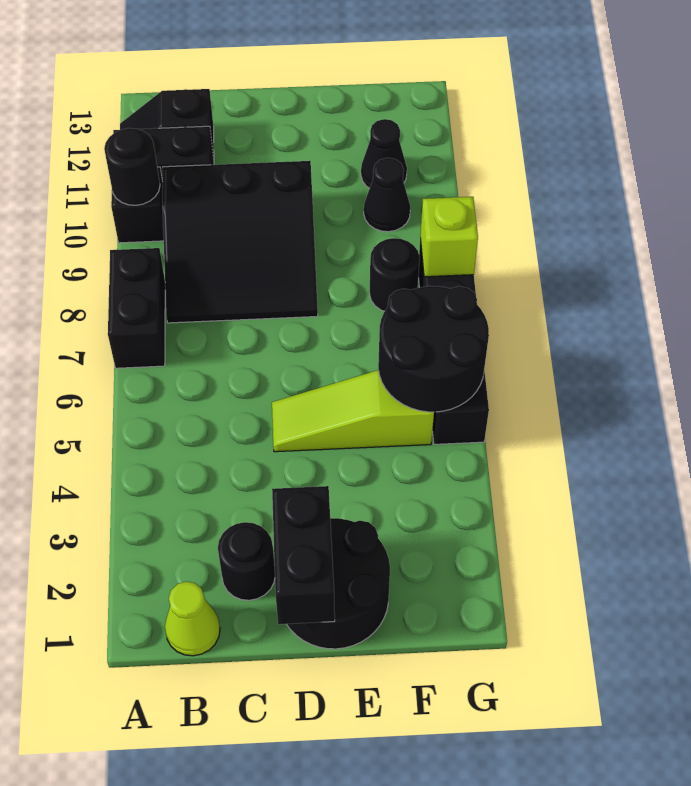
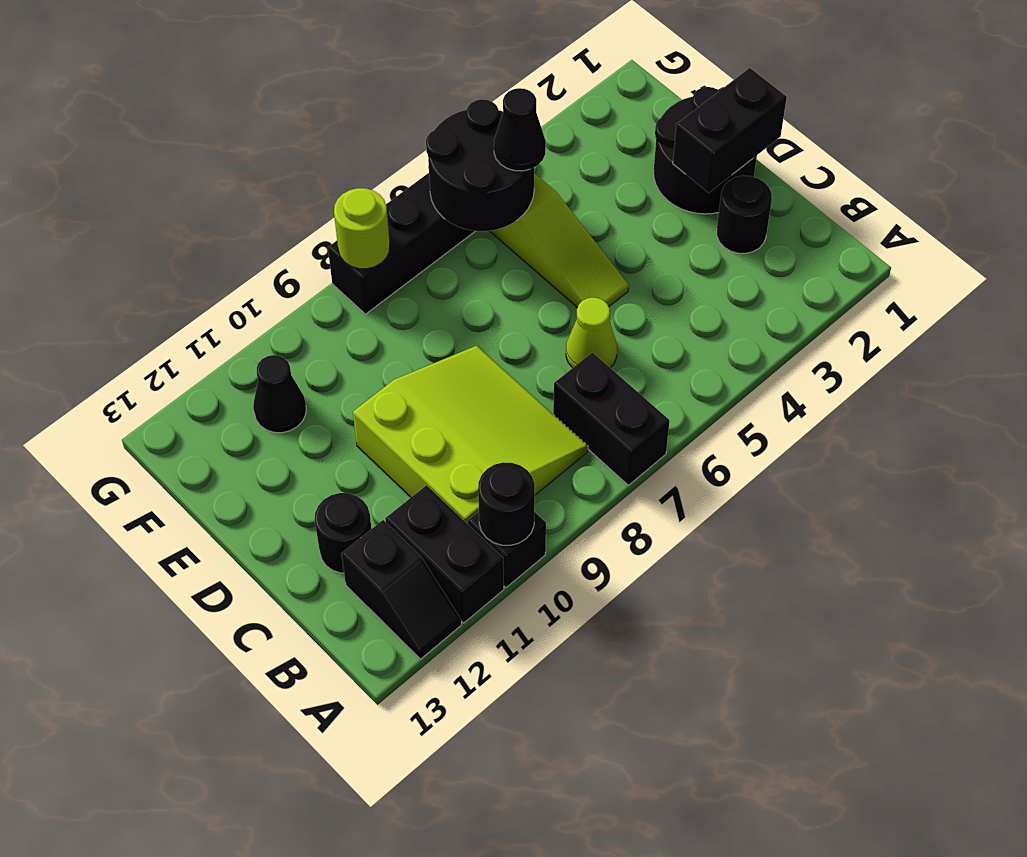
black 1x2 brick [108,248,165,368] -> black 1x2 brick turned to [553,352,670,485]
lime 1x1 cone [165,582,220,656] -> lime 1x1 cone moved to [566,298,617,368]
black 3x3 slope [162,161,318,323] -> lime 3x3 slope [353,346,588,524]
black 1x1 round brick [370,238,420,311] -> black 1x1 round brick moved to [315,493,372,573]
black 1x1 cone [364,158,410,232] -> black 1x1 cone moved to [494,88,546,171]
lime 1x1 brick [420,197,478,277] -> lime 1x1 round brick [334,188,390,269]

